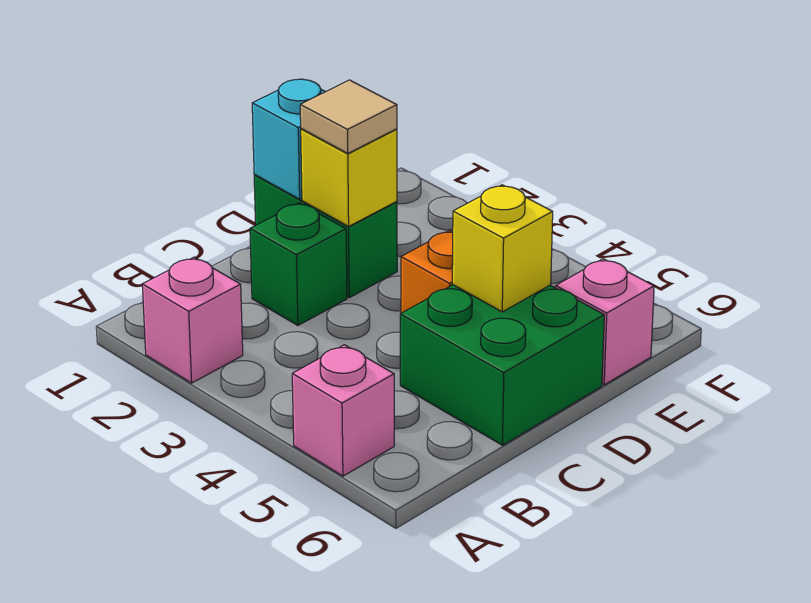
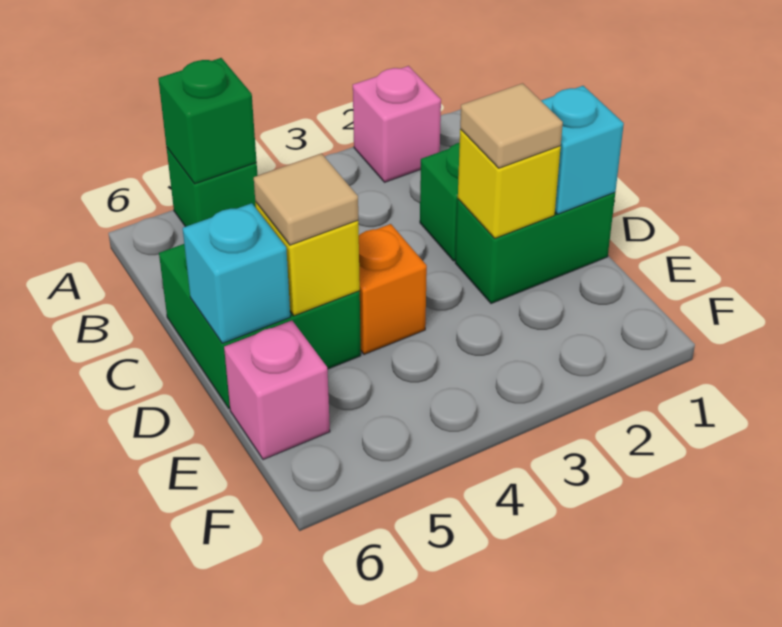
pink 1x1 brick [292,345,394,476] -> green 1x1 brick [166,147,258,227]
none -> green 1x1 brick [158,58,257,184]
none -> tan 1x1 tile [254,154,358,245]
none -> cyan 1x1 brick [183,203,290,343]

